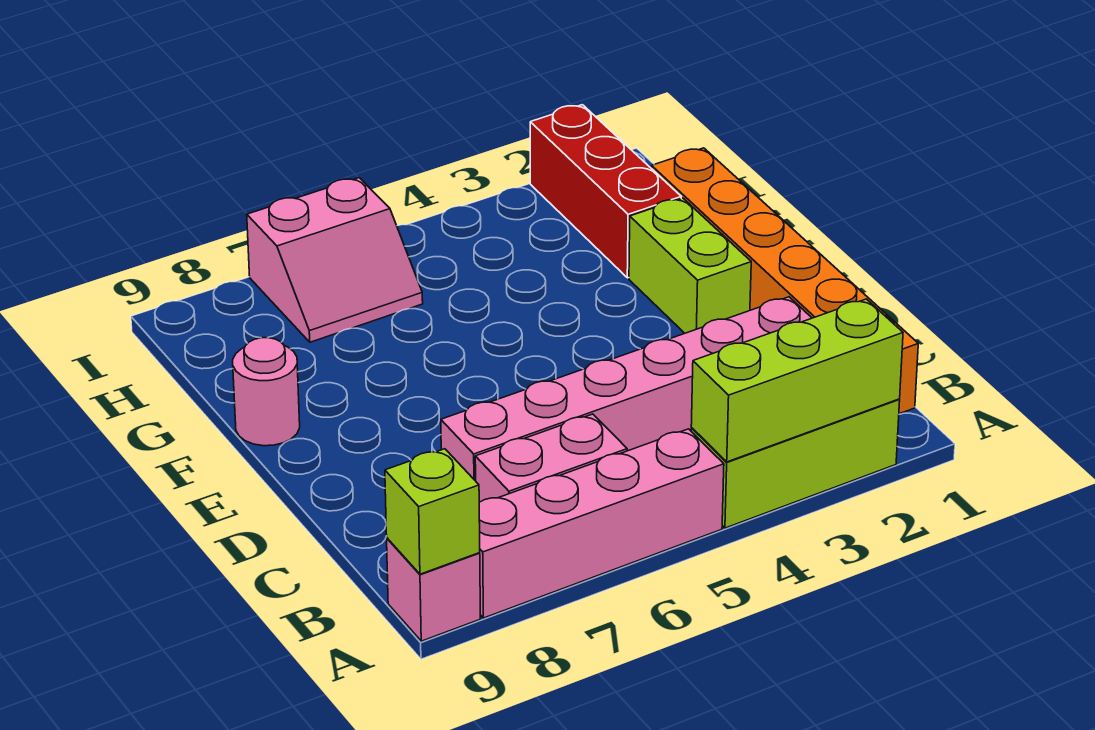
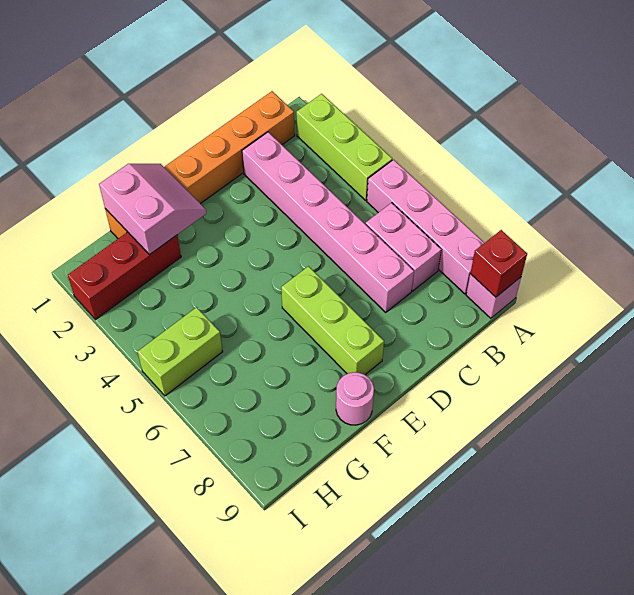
lime 1x3 brick [691,299,903,462] -> lime 1x3 brick moved to [281,266,384,375]
lime 1x1 brick [385,449,480,574] -> red 1x1 brick [470,230,527,297]
lime 1x2 brick [629,198,751,333] -> lime 1x2 brick moved to [137,307,223,396]
pink 2x2 slope [247,178,423,342] -> pink 2x2 slope moved to [99,164,206,255]

